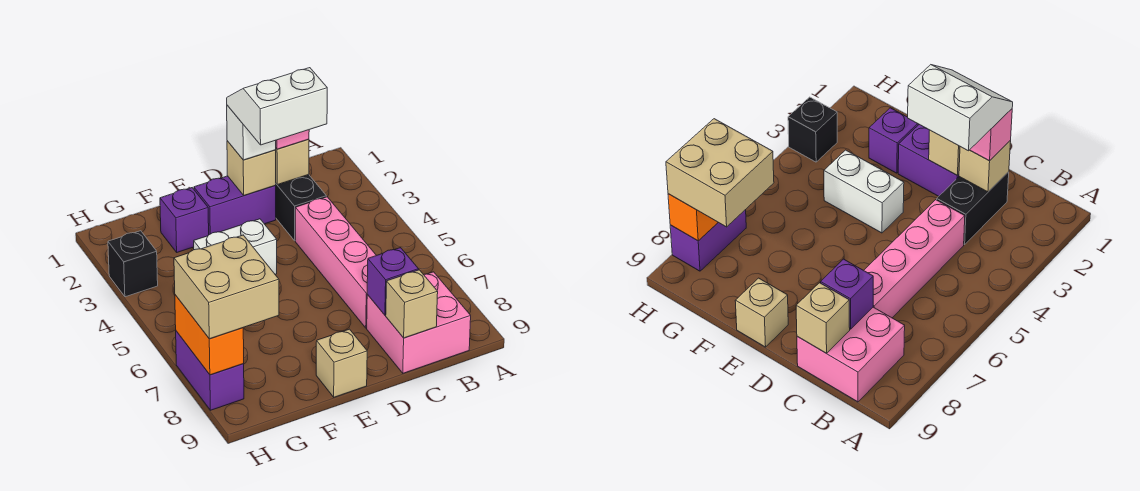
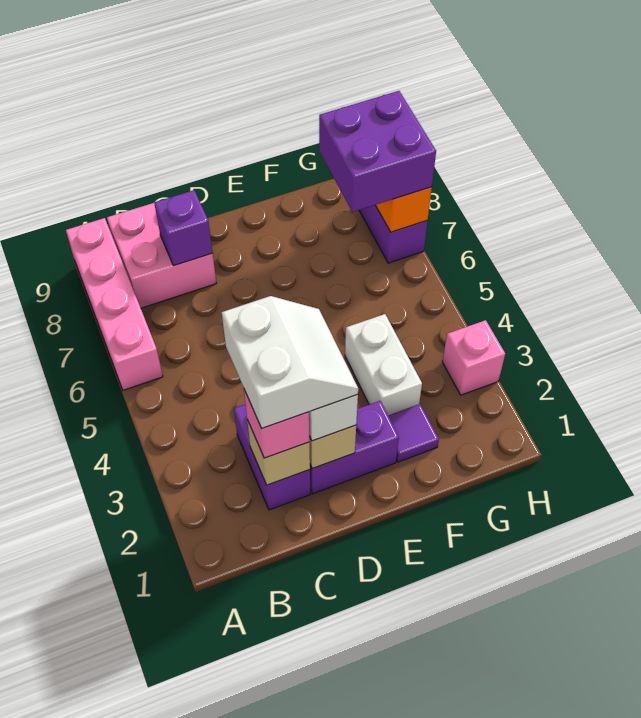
black 1x2 brick [275,175,326,241] -> purple 1x2 brick [234,404,310,510]
white 2x2 slope [227,68,327,145] -> white 2x2 slope turned to [222,296,358,428]
pink 1x4 brick [295,197,376,328] -> pink 1x4 brick moved to [66,218,163,390]
tan 1x1 brick [386,270,438,338] -> none
white 1x2 brick [194,219,277,274] -> white 1x2 brick turned to [345,314,422,415]
tan 1x1 brick [316,329,367,397] -> none
purple 1x1 brick [160,188,209,252] -> purple 1x1 tile [388,404,439,462]
tan 2x2 brick [174,235,279,339] -> purple 2x2 brick [319,91,436,212]
black 1x1 brick [108,231,158,297] -> pink 1x1 brick [442,320,505,395]

